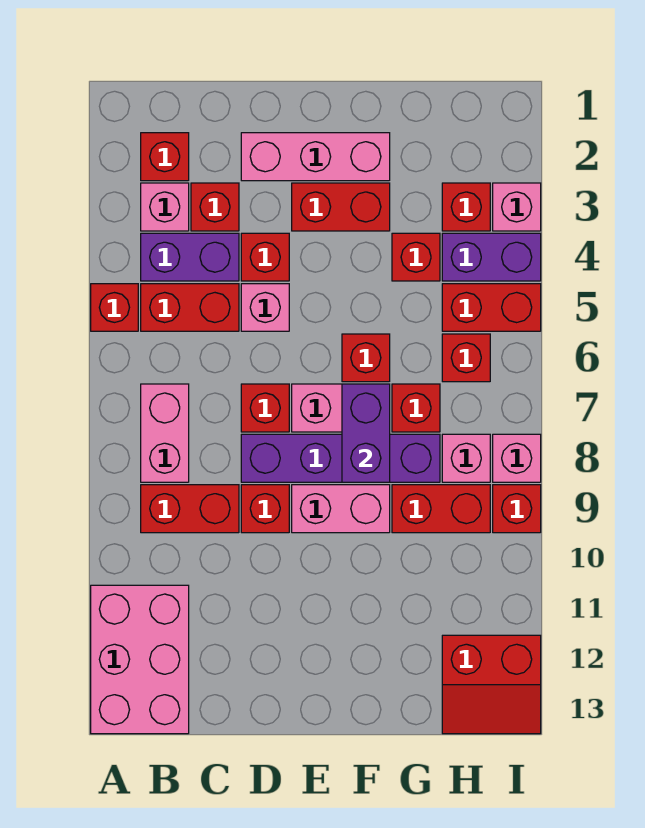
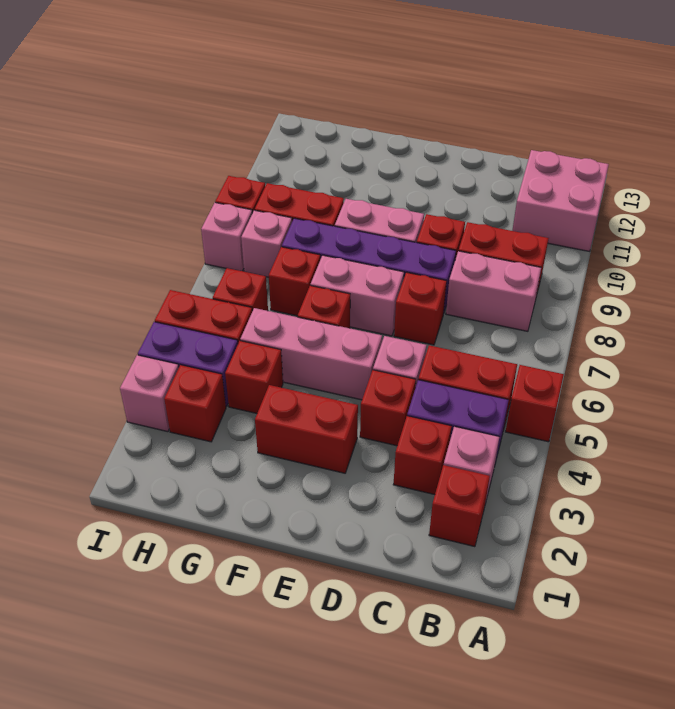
pink 2x3 brick [91,585,189,734] -> pink 2x2 brick [512,150,609,251]
pink 1x2 brick [141,384,189,482] -> pink 1x2 brick turned to [446,251,541,331]
pink 1x3 brick [241,133,390,181] -> pink 1x3 brick moved to [240,308,382,400]
purple 1x2 brick [342,384,390,482] -> none
red 2x2 slope [442,635,541,734] -> none

